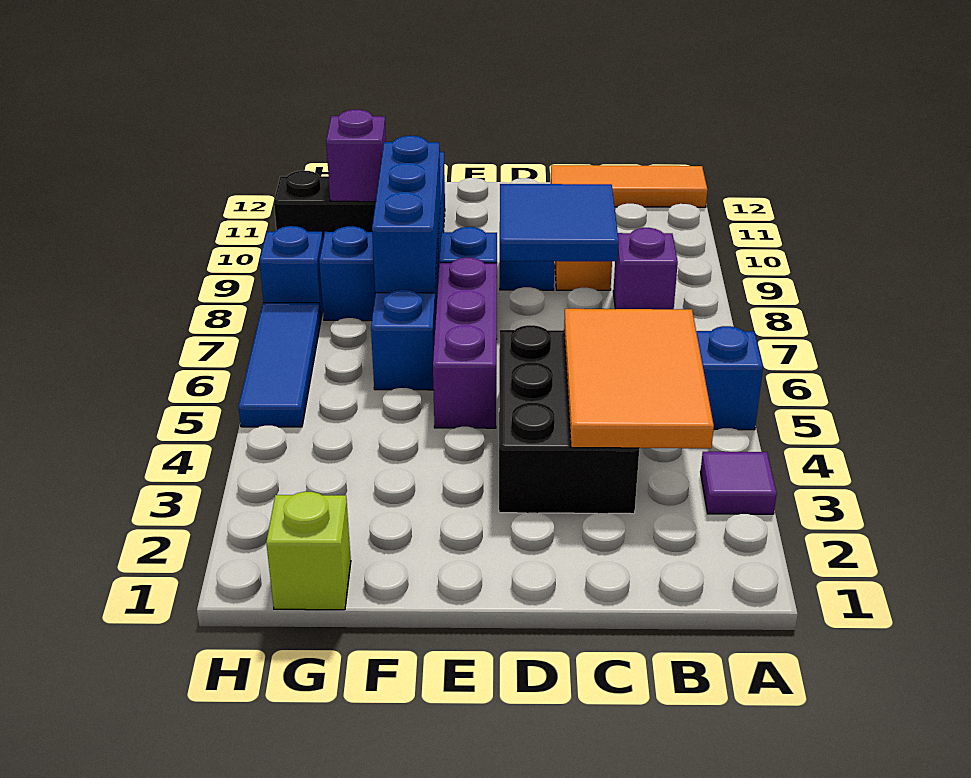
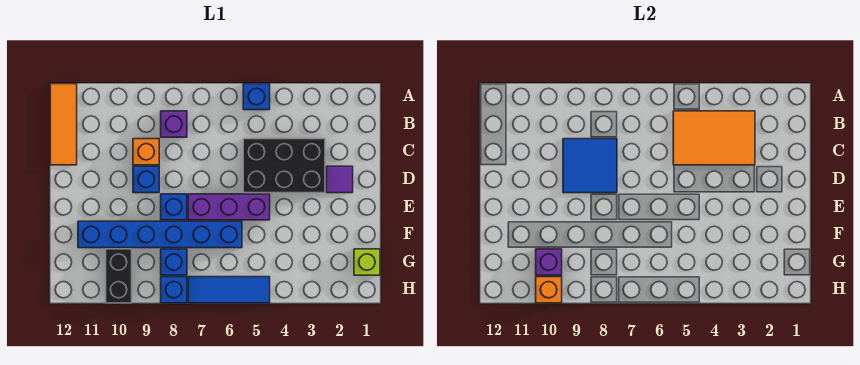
purple 1x1 tile [701,452,777,514] -> purple 1x1 tile moved to [326,166,353,193]
blue 1x3 brick [372,136,441,293] -> none
none -> orange 1x1 brick [536,277,562,303]

